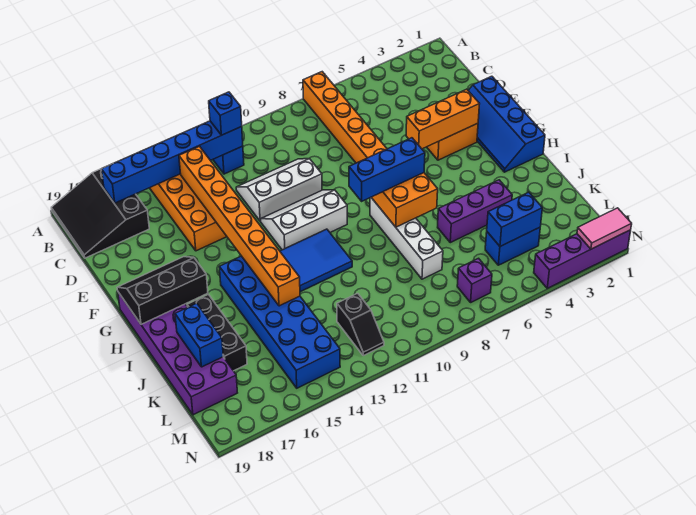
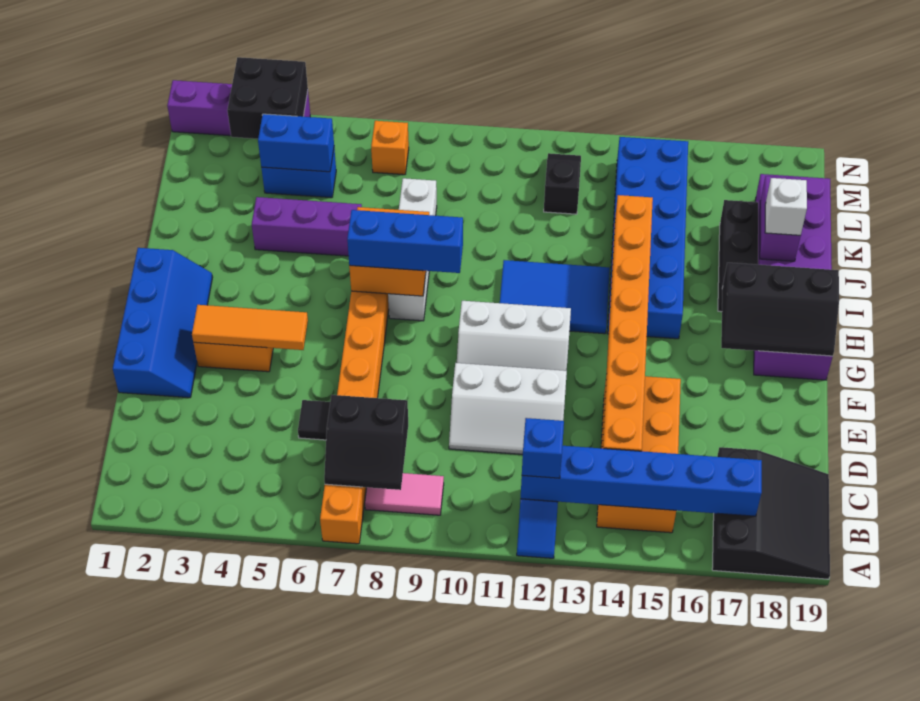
none -> black 2x2 slope [324,395,408,490]
none -> black 1x1 tile [298,400,330,440]
orange 1x3 brick [406,89,479,149] -> orange 1x3 tile [192,305,308,350]
blue 1x2 brick [175,303,223,367] -> purple 1x2 brick [760,176,801,261]
none -> white 1x1 brick [765,178,807,236]
none -> black 2x2 brick [227,57,308,139]
purple 1x1 brick [457,258,492,302] -> orange 1x1 brick [371,121,409,175]
pink 1x2 tile [577,208,632,249] -> pink 1x2 tile moved to [365,473,444,515]

